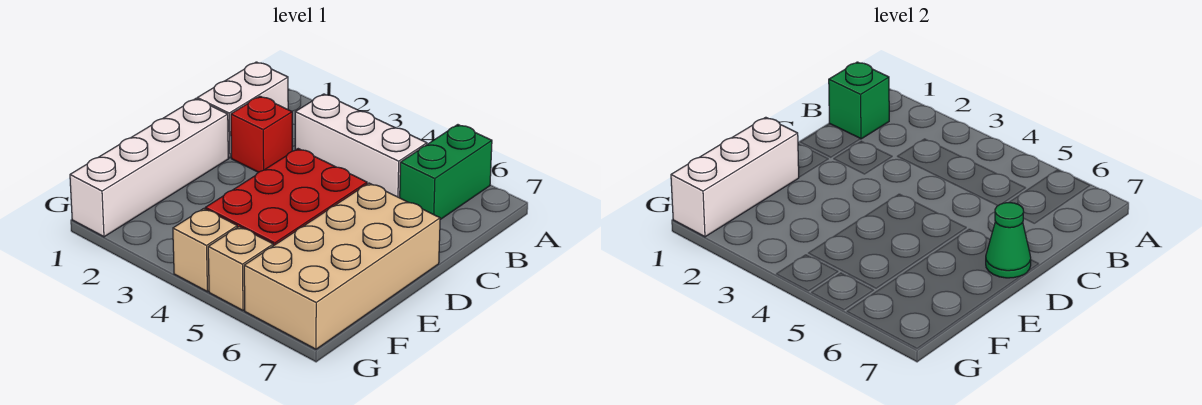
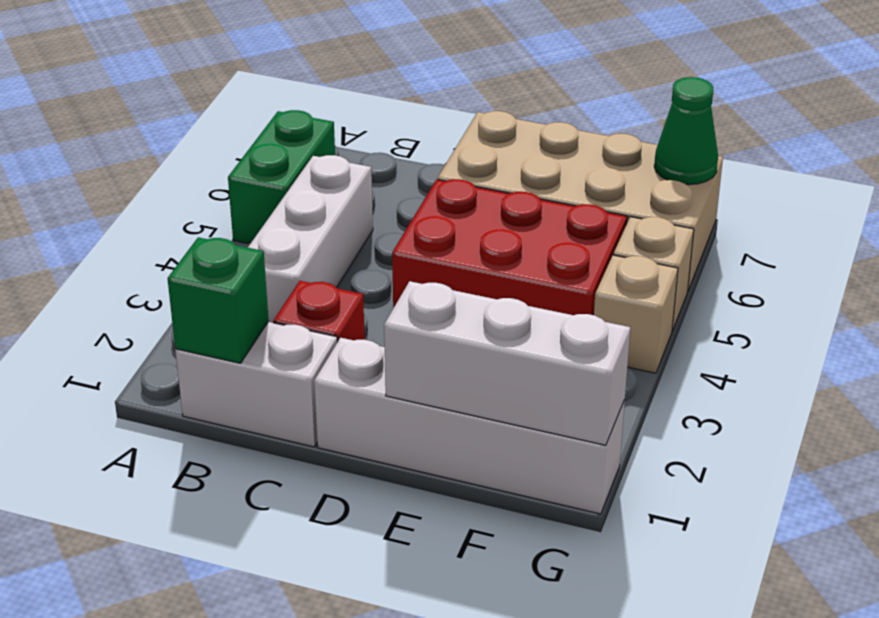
green 1x2 brick [400,125,492,220] -> green 1x2 brick turned to [228,110,335,244]
green 1x1 cone [986,203,1031,278] -> green 1x1 cone moved to [654,77,718,185]

